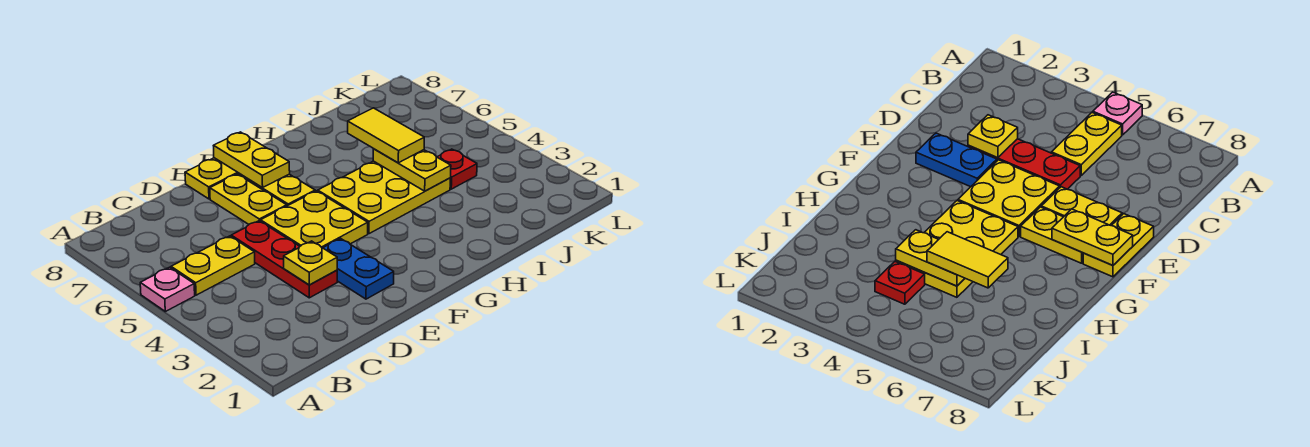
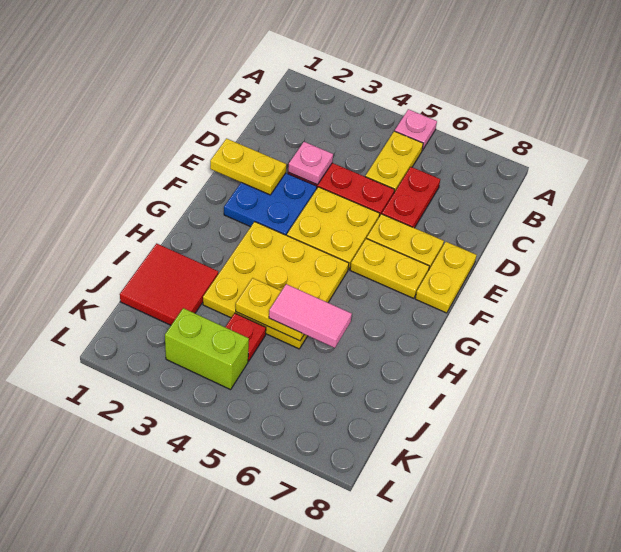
none -> red 1x2 plate [382,167,440,228]
yellow 1x1 plate [284,241,337,285] -> pink 1x1 plate [288,142,333,185]
blue 1x2 plate [324,238,394,299] -> blue 2x2 plate [224,173,317,235]
yellow 1x2 plate [214,132,290,188] -> yellow 1x2 plate moved to [210,138,286,195]
yellow 2x3 plate [318,161,450,234] -> yellow 3x3 plate [203,222,349,349]
none -> red 2x2 tile [120,243,218,325]
yellow 1x2 tile [348,108,424,163] -> pink 1x2 tile [269,284,352,348]
none -> lime 1x2 brick [165,308,249,390]

